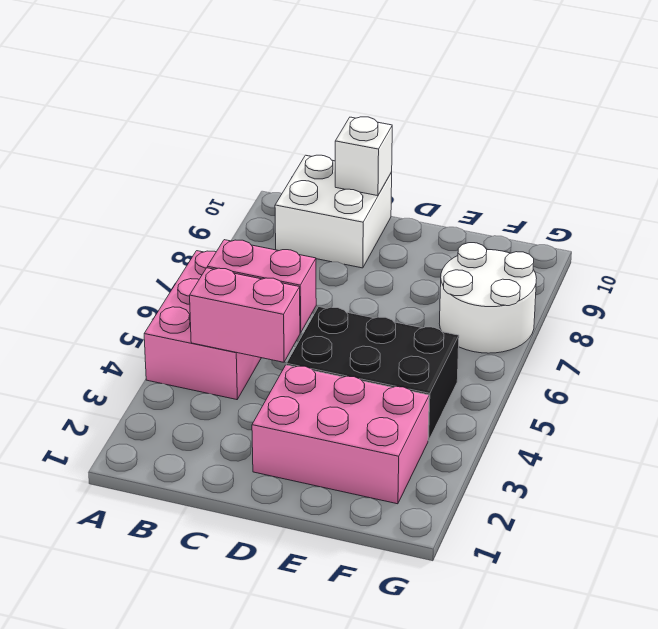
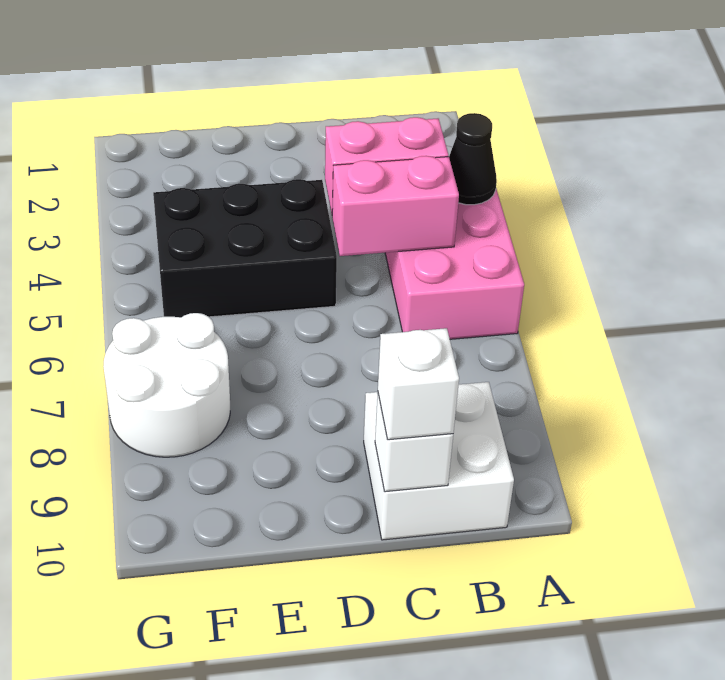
none -> black 1x1 cone [449,113,497,205]
none -> white 1x1 brick [378,328,459,440]
pink 2x3 brick [252,365,429,504] -> none

